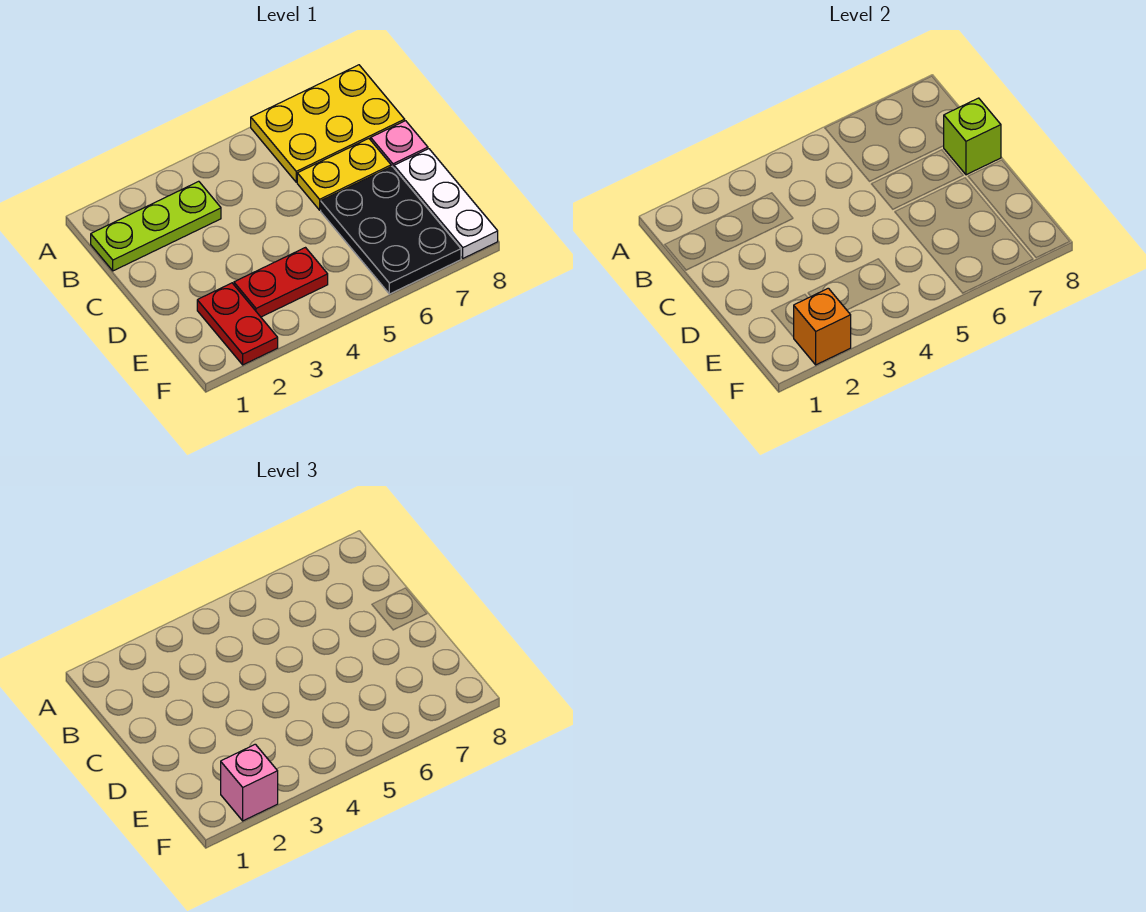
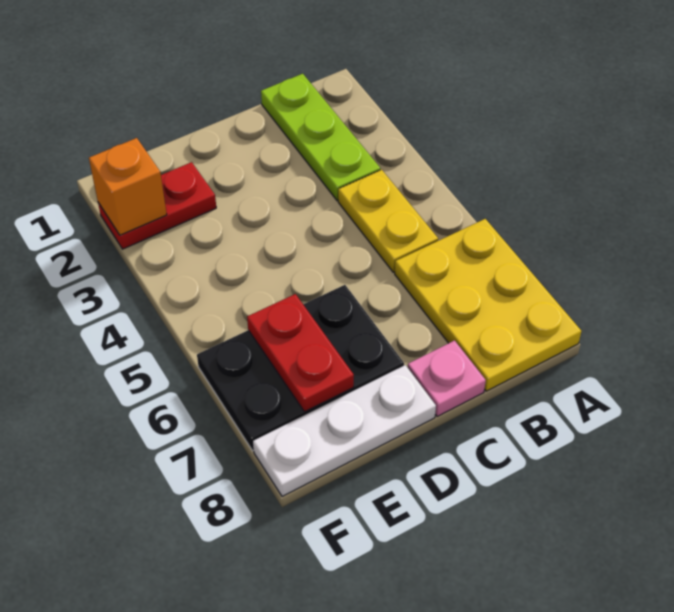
yellow 1x2 plate [297,139,391,210] -> yellow 1x2 plate moved to [338,170,438,272]
lime 1x1 brick [944,98,1001,175] -> none
red 1x2 plate [234,248,328,317] -> red 1x2 plate moved to [247,294,354,412]
pink 1x1 brick [221,744,278,821] -> none

